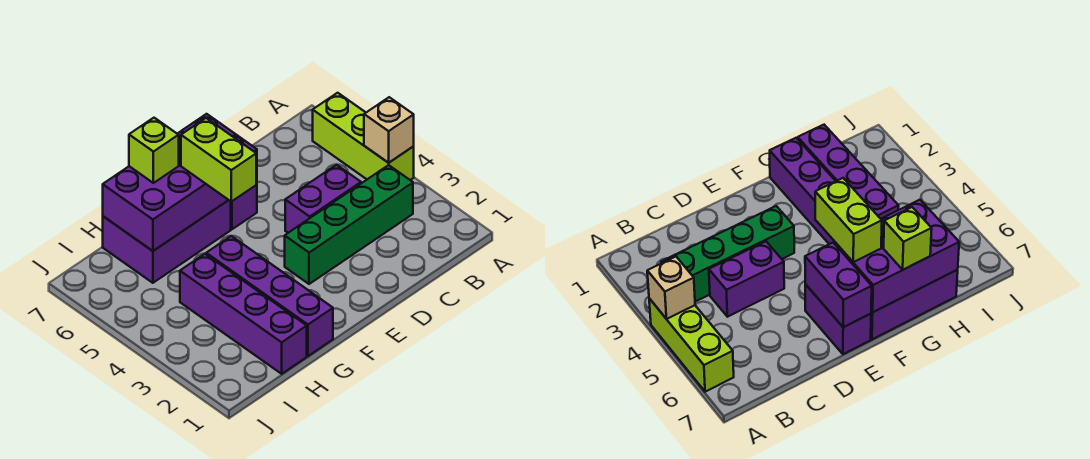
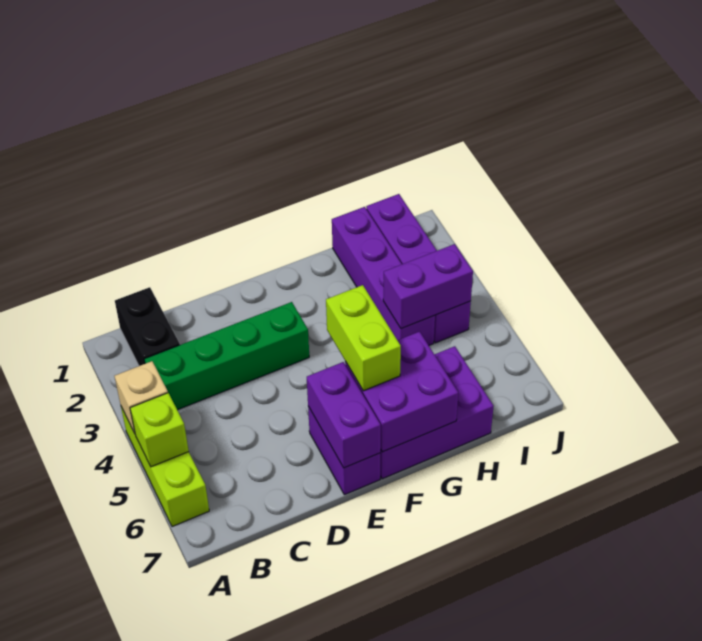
none -> black 1x2 brick [115,287,180,366]
purple 1x2 brick [285,165,361,233] -> purple 1x2 brick moved to [383,244,473,329]
purple 2x3 brick [103,132,228,251] -> purple 2x2 brick [345,332,458,452]
purple 1x4 brick [206,236,333,356] -> purple 1x4 brick moved to [366,194,471,343]
lime 1x1 brick [129,118,179,183] -> lime 1x1 brick moved to [130,393,189,467]

